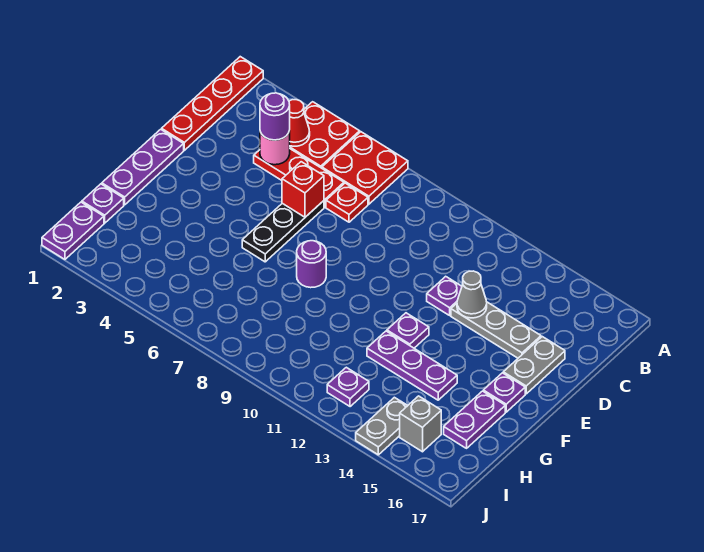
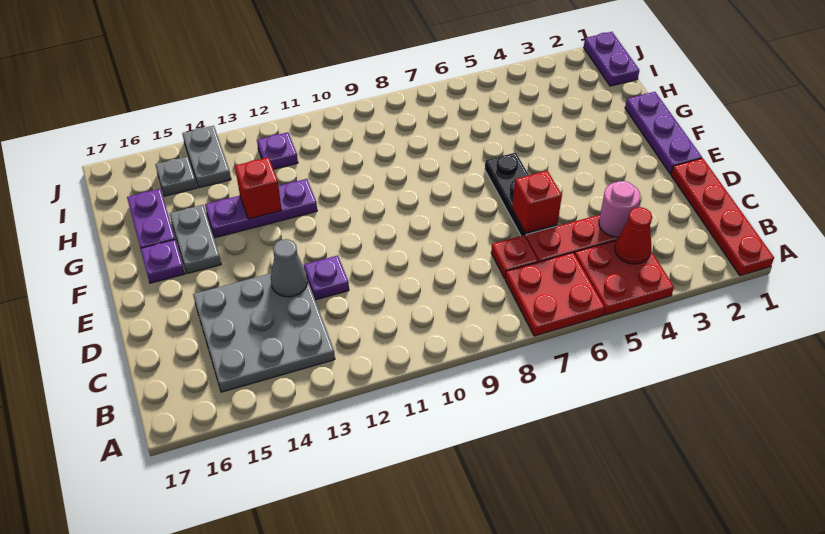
purple 1x1 round brick [260,93,290,140] -> none
grey 1x3 plate [451,302,541,358] -> grey 3x3 plate [193,273,335,392]
grey 1x2 plate [503,337,565,394] -> grey 1x2 plate moved to [170,205,221,274]
purple 1x1 round brick [297,241,326,288] -> none
purple 1x1 plate [387,313,429,348] -> none
none -> red 1x1 brick [235,157,282,219]
purple 1x1 plate [82,184,124,223] -> none
grey 1x1 brick [400,396,441,452] -> grey 1x1 plate [155,156,197,196]

